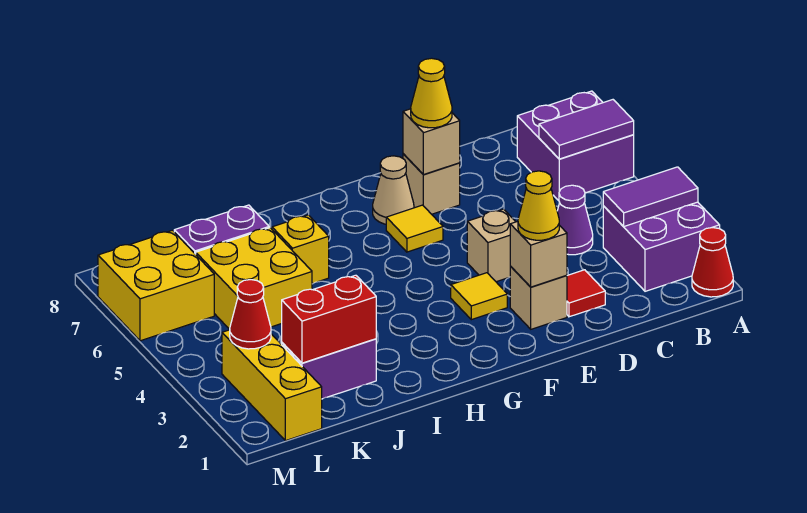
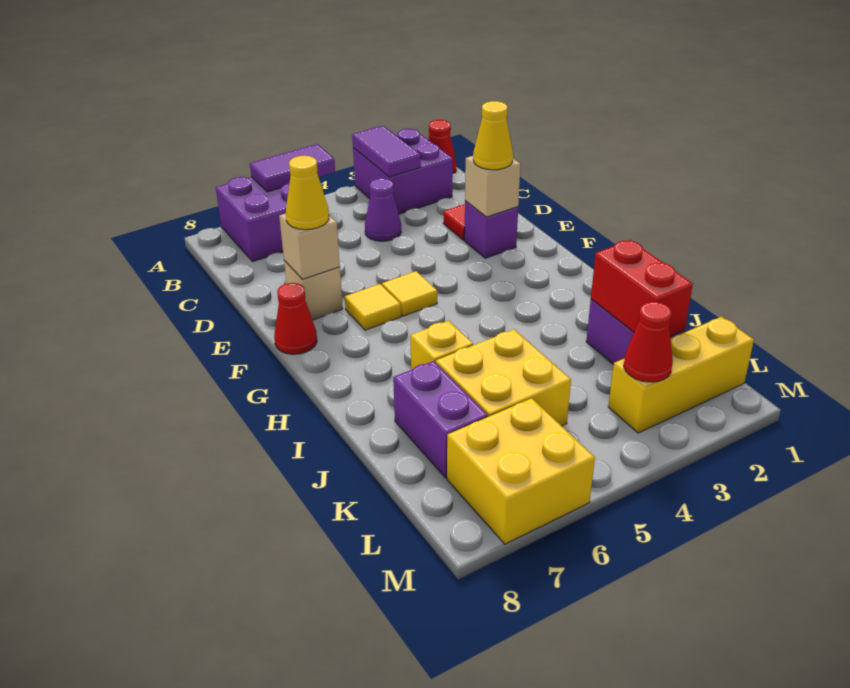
purple 1x2 tile [539,100,634,159] -> purple 1x2 tile turned to [250,144,335,192]
tan 1x1 brick [510,267,567,329] -> purple 1x1 brick [464,201,518,258]
tan 1x1 brick [467,209,516,282] -> none
yellow 1x1 tile [451,273,507,320] -> yellow 1x1 tile moved to [382,271,437,316]
tan 1x1 cone [373,156,414,224] -> none
none -> red 1x1 cone [274,283,317,354]

